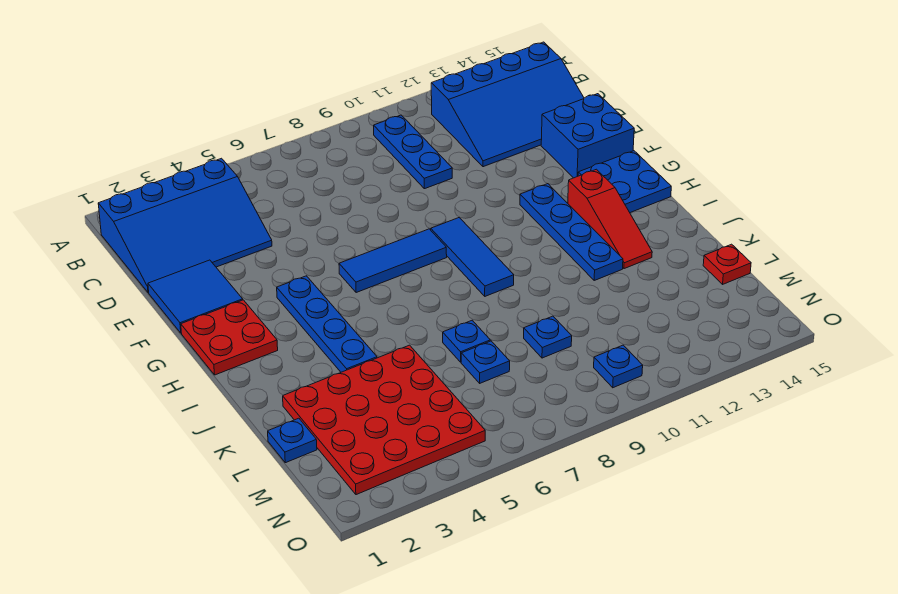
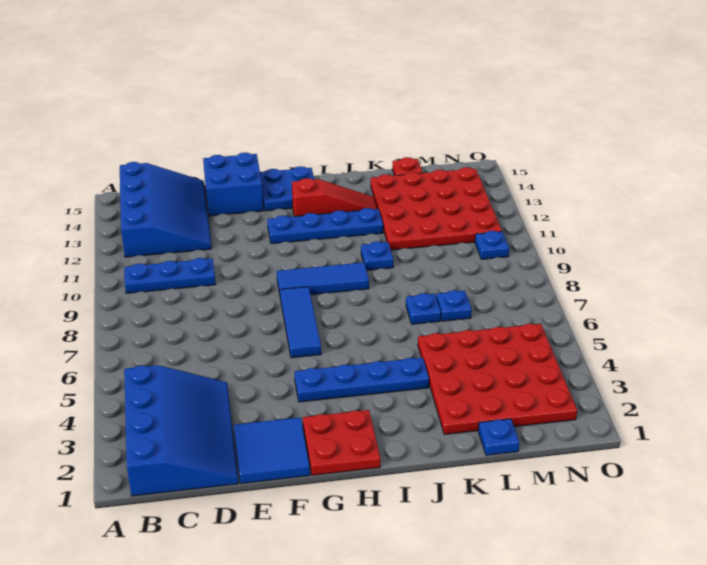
none -> red 4x4 plate [371,167,502,250]
blue 1x1 plate [524,316,572,358] -> blue 1x1 plate moved to [361,241,393,270]

